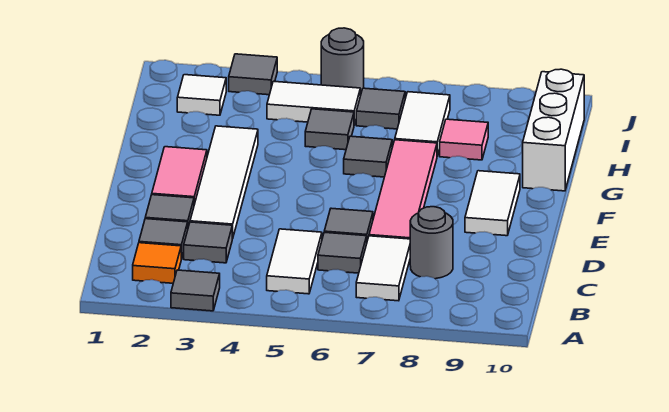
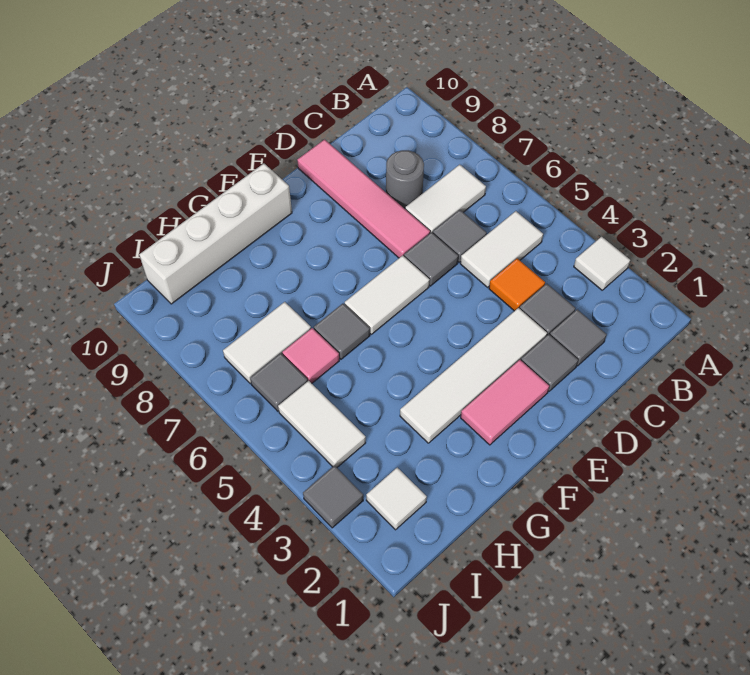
grey 1x1 tile [171,270,220,311] -> white 1x1 tile [574,237,630,290]
orange 1x1 tile [133,243,181,283] -> orange 1x1 tile moved to [489,259,545,311]
pink 1x4 tile [369,140,437,239] -> pink 1x4 tile turned to [297,139,430,258]
white 1x2 tile [465,171,520,236] -> white 1x2 tile moved to [345,255,430,334]
white 1x3 brick [523,69,584,191] -> white 1x4 brick [139,164,292,304]
grey 1x1 tile [305,109,354,150] -> none
pink 1x1 tile [440,119,488,160] -> pink 1x1 tile moved to [282,328,339,383]
grey 1x1 round brick [321,28,364,95] -> none

